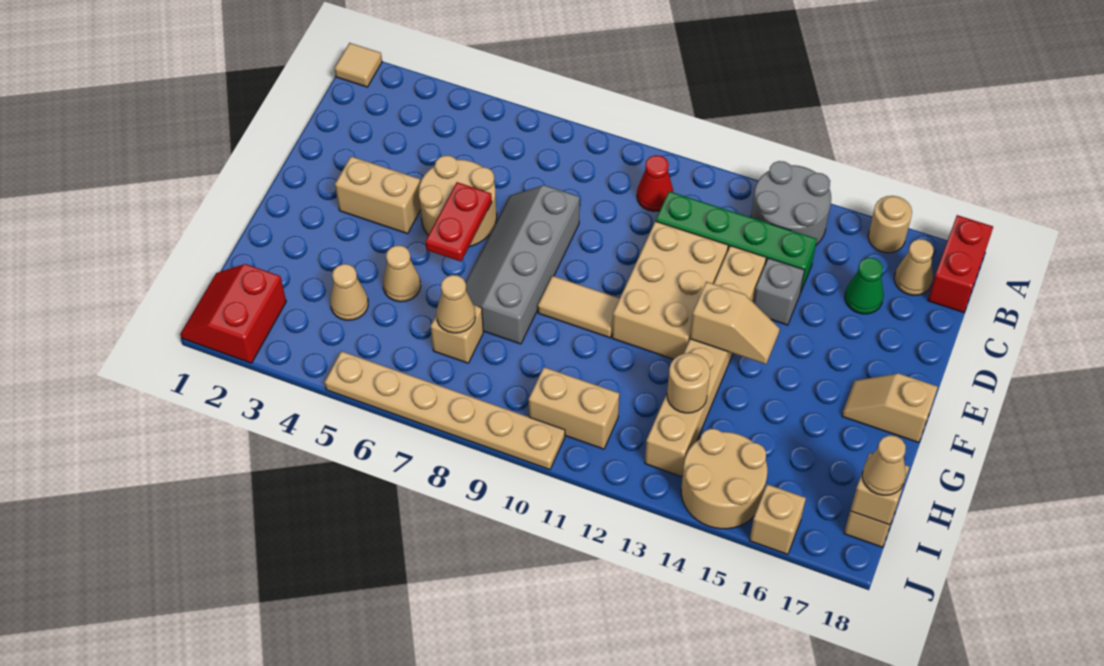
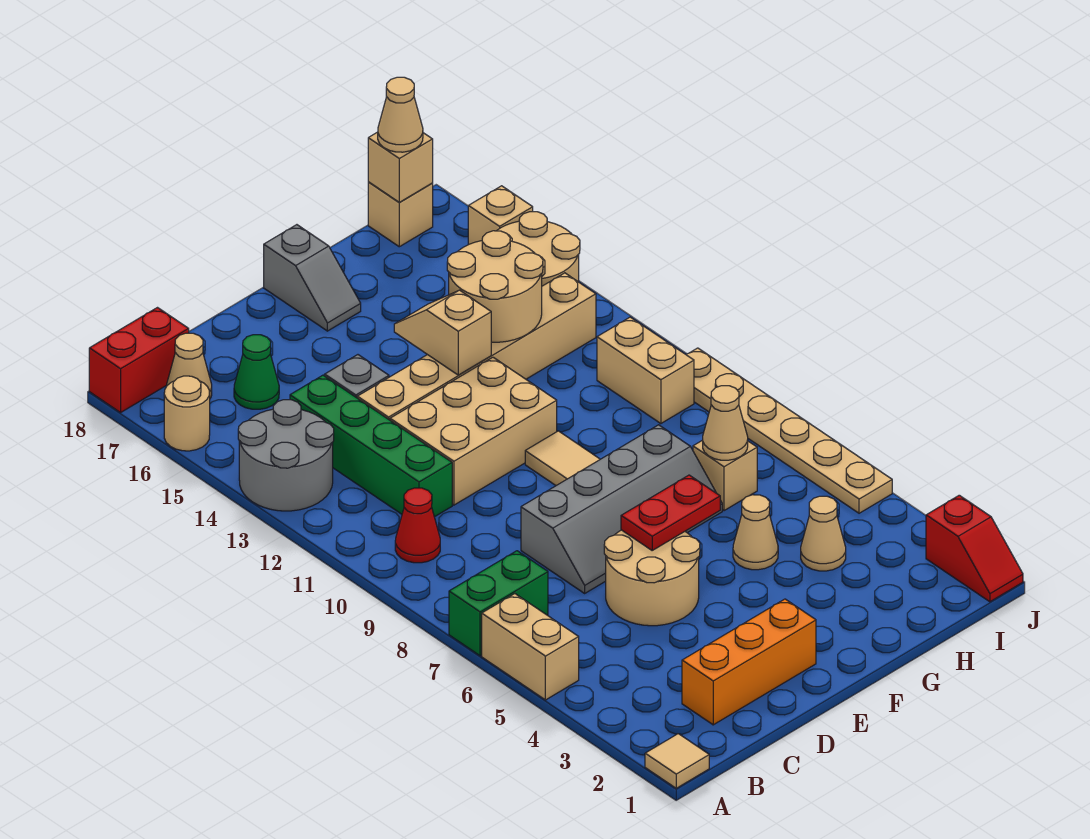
none -> green 1x2 brick [449,551,548,656]
none -> orange 1x3 brick [682,599,816,725]
tan 1x2 brick [335,156,421,234] -> tan 1x2 brick moved to [482,594,579,700]
tan 1x2 slope [842,373,938,443] -> grey 1x2 slope [264,225,361,331]
tan 1x1 round brick [667,353,710,413] -> tan 2x2 round brick [447,231,543,342]
red 2x2 slope [181,264,286,363] -> red 1x2 slope [926,495,1023,602]

